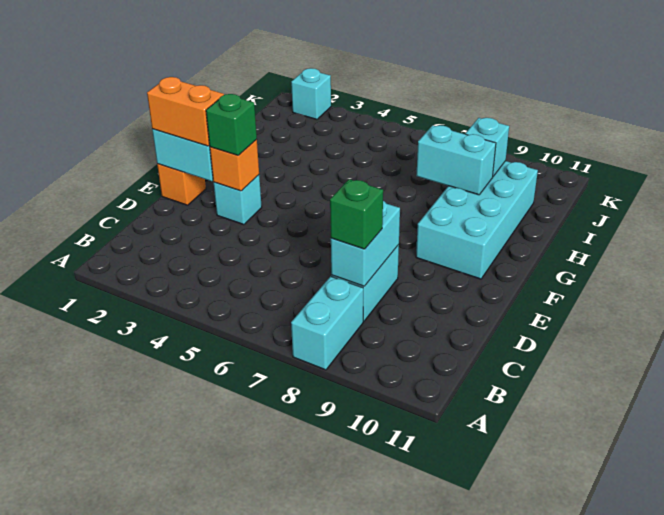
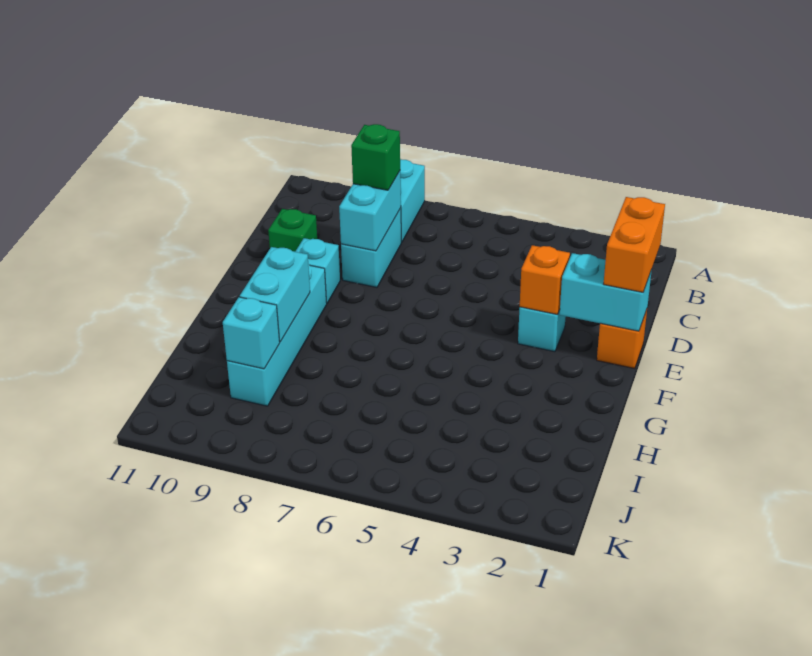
orange 1x2 brick [147,77,224,146] -> orange 1x2 brick turned to [604,197,665,292]
green 1x1 brick [206,94,257,155] -> green 1x1 brick moved to [268,209,317,252]
cyan 2x4 brick [416,161,538,279] -> cyan 1x4 brick [227,264,327,406]
cyan 1x2 brick [416,125,496,195] -> cyan 1x2 brick turned to [240,247,310,342]
cyan 1x1 brick [291,68,331,119] -> cyan 1x1 brick moved to [295,238,340,303]

